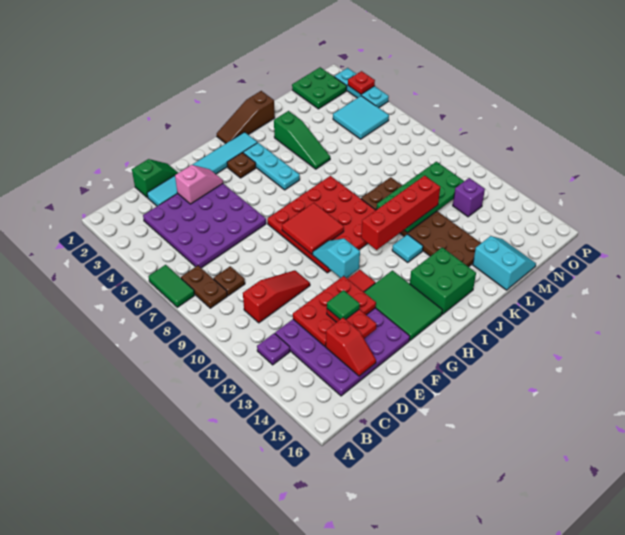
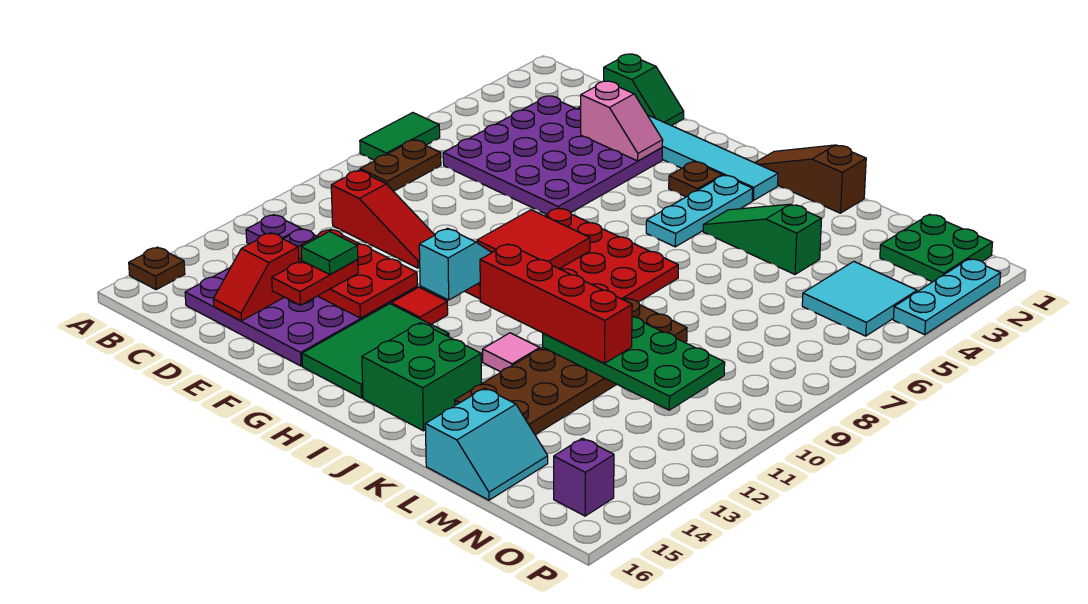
brown 1x1 plate [214,266,245,296] -> brown 1x1 plate moved to [129,247,185,289]
cyan 1x1 tile [392,234,423,262] -> pink 1x1 tile [482,333,540,372]
green 1x3 slope [274,111,330,169] -> green 1x3 slope turned to [703,204,822,274]
purple 1x1 brick [453,178,485,217] -> purple 1x1 brick moved to [554,438,614,516]
red 1x1 plate [348,71,375,94] -> none

